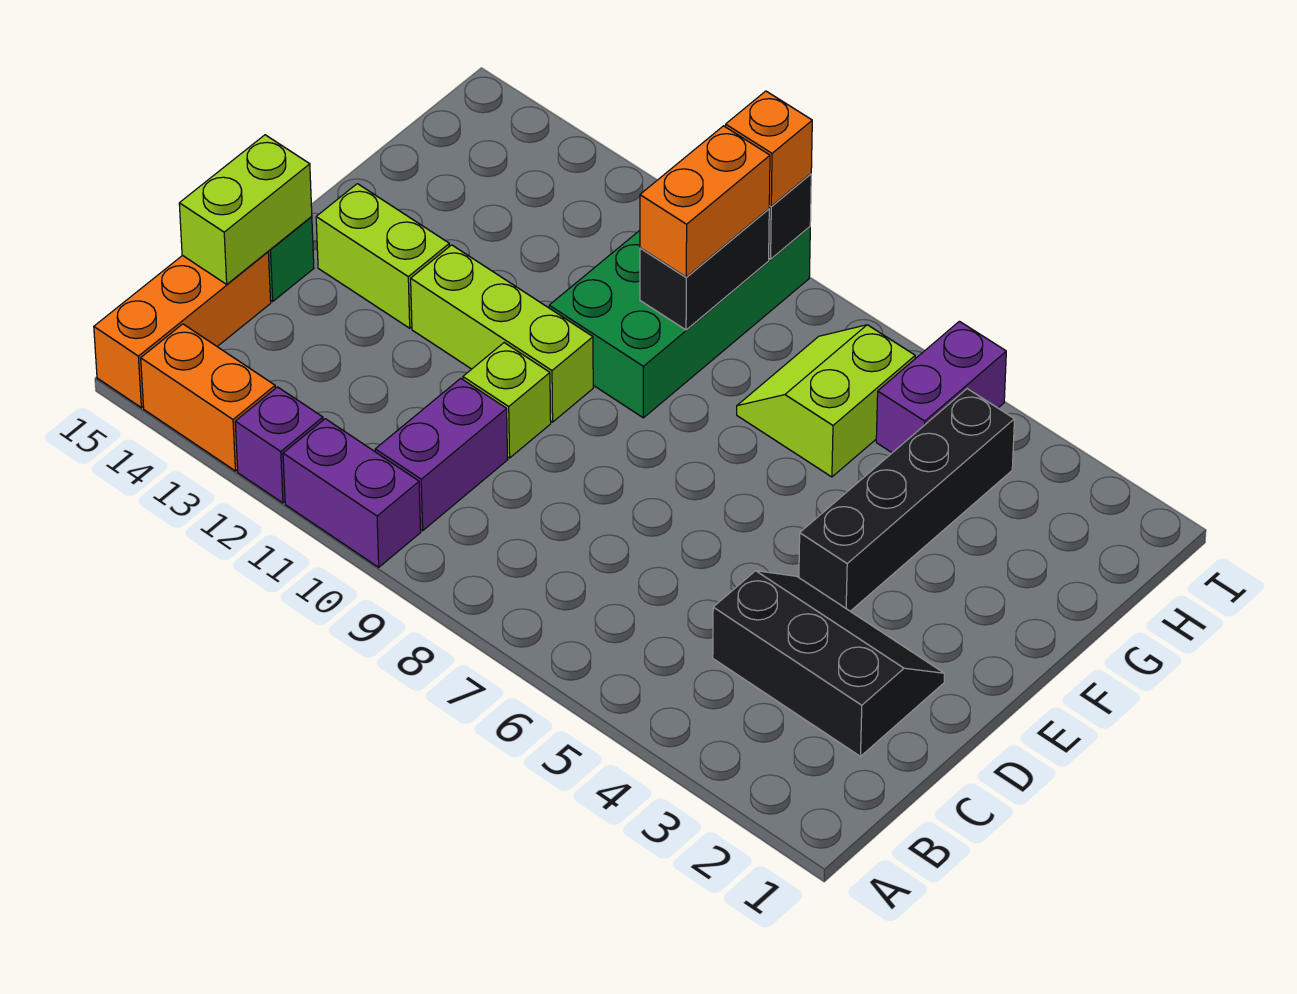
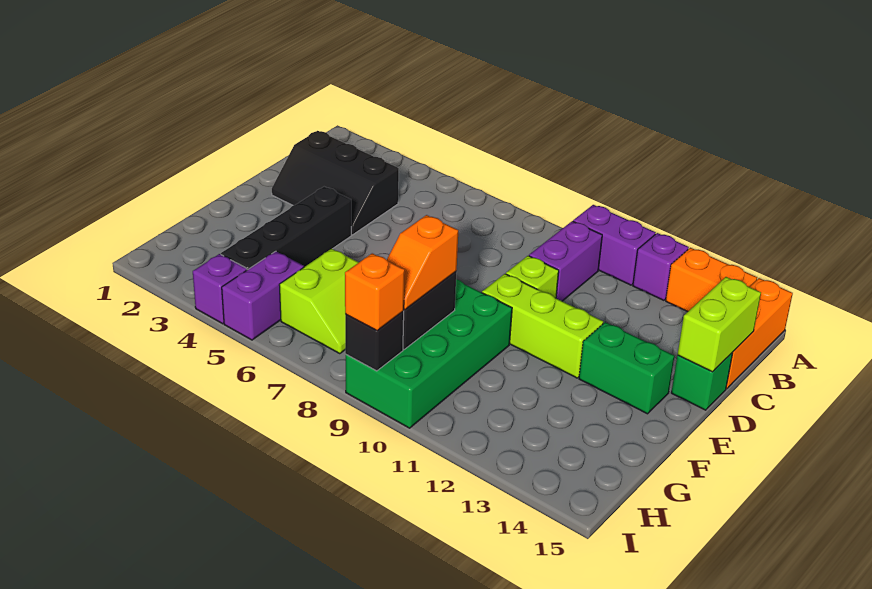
lime 1x2 brick [316,184,449,328] -> green 1x2 brick [579,322,674,414]
orange 1x2 brick [640,126,770,277] -> orange 1x2 slope [387,215,458,310]
none -> purple 1x1 brick [193,254,247,324]

